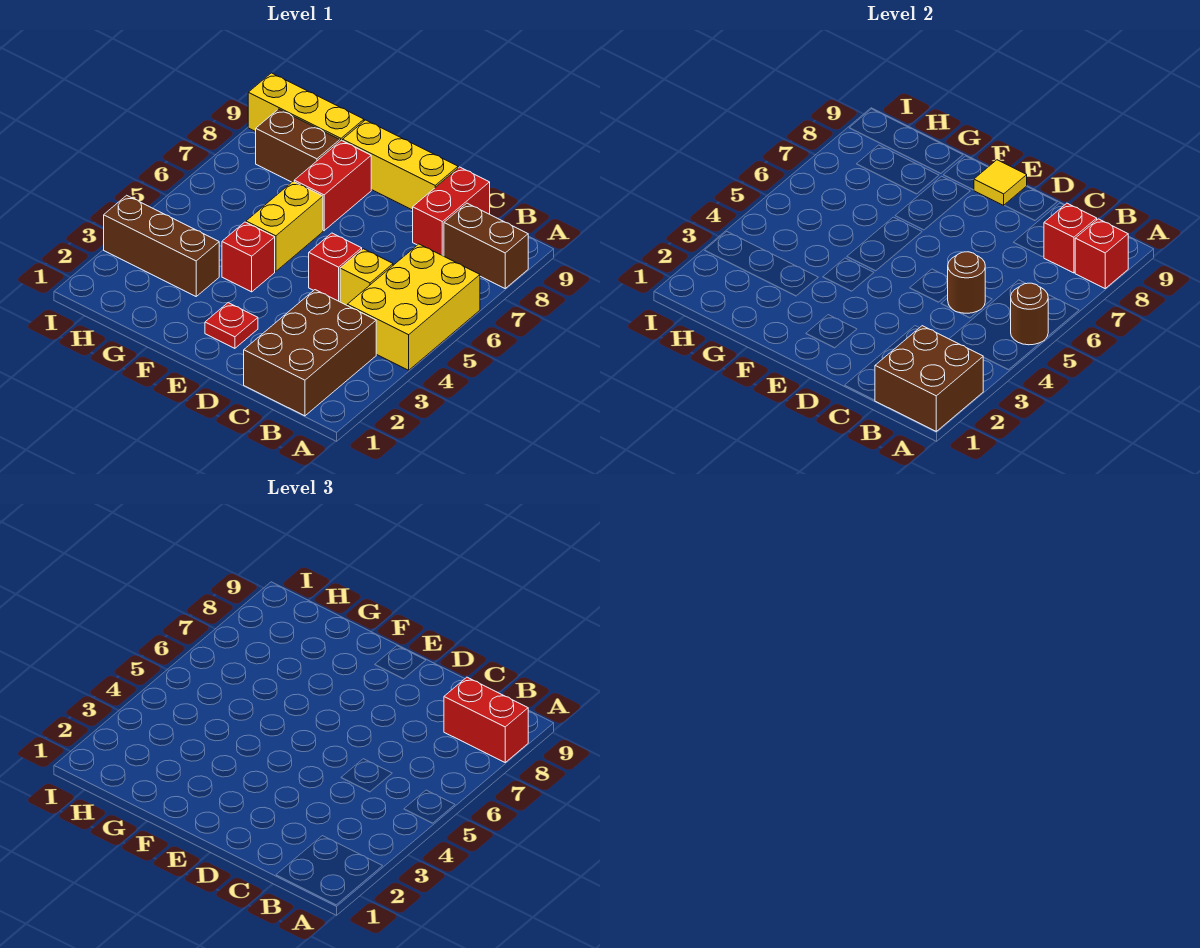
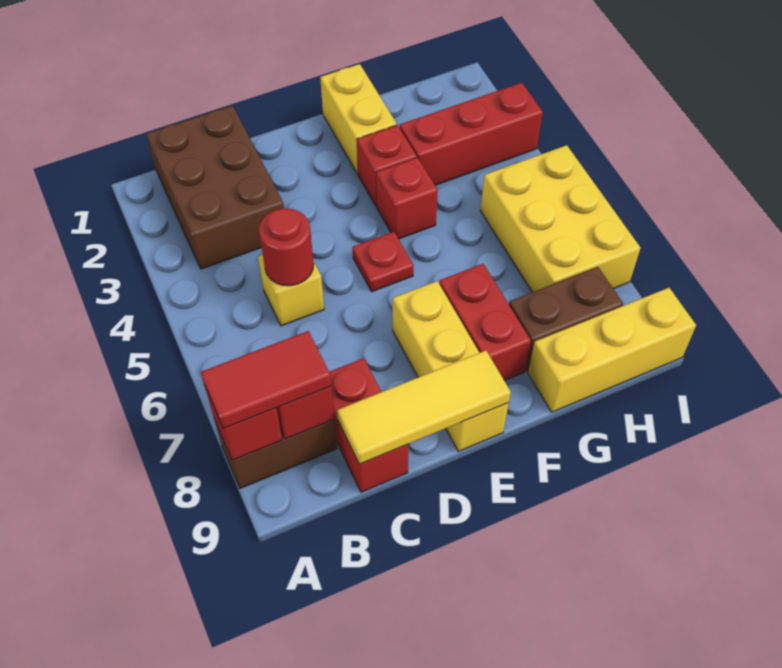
brown 2x2 brick [875,326,983,431] -> none
yellow 2x3 brick [347,244,480,370] -> yellow 2x3 brick moved to [481,145,641,292]
brown 1x1 round brick [1011,283,1048,345] -> none
red 1x2 brick [444,677,528,762] -> red 1x2 tile [201,331,331,429]
brown 1x1 round brick [948,252,985,313] -> red 1x1 round brick [259,208,314,286]
red 1x1 brick [309,233,362,302] -> red 1x1 brick moved to [357,125,417,206]
yellow 1x3 brick [343,120,458,210] -> yellow 1x3 brick turned to [393,281,509,451]
red 1x1 plate [205,303,258,348] -> red 1x1 plate moved to [352,232,414,292]
yellow 1x1 tile [974,160,1027,205] -> yellow 1x3 tile [337,351,511,464]
yellow 1x2 brick [246,181,323,271] -> yellow 1x2 brick moved to [320,64,397,174]
brown 1x3 brick [104,195,219,296] -> red 1x3 brick [400,83,543,185]

